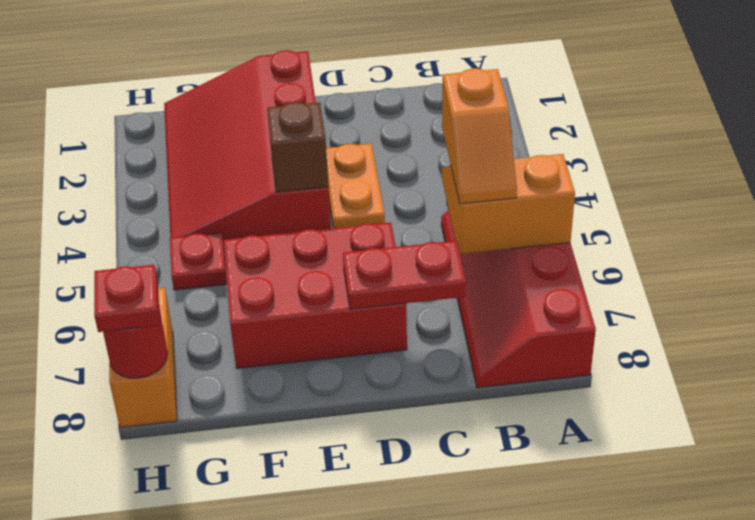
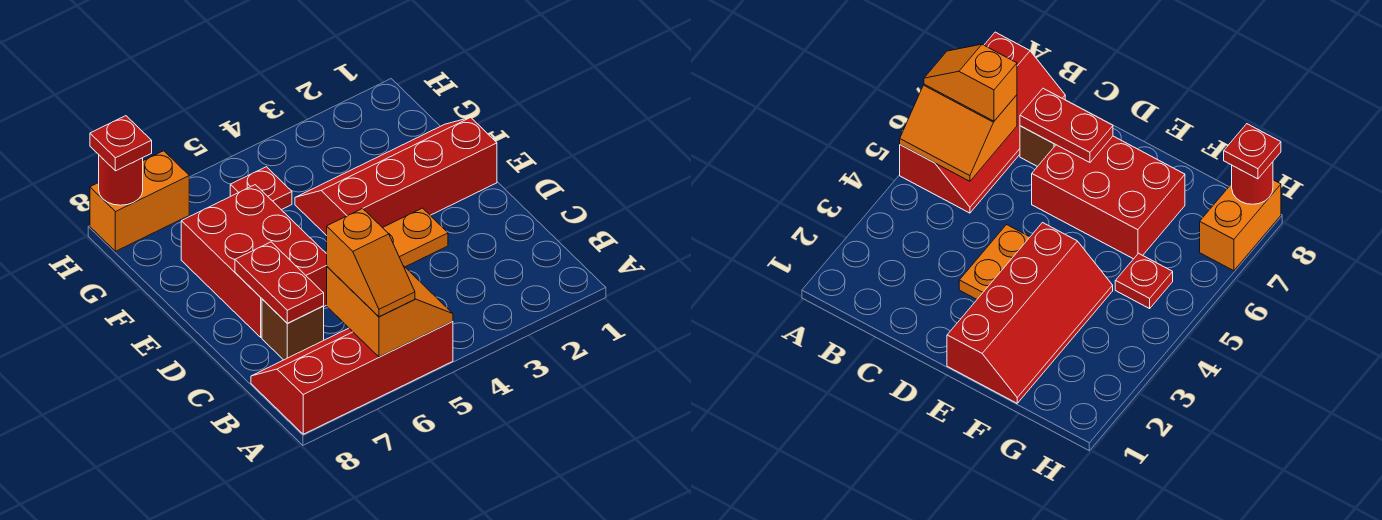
orange 1x2 slope [442,68,517,204] -> orange 1x2 slope turned to [327,208,415,317]
red 3x4 slope [164,50,331,245] -> red 2x4 slope [295,117,497,236]
brown 1x1 brick [267,102,329,192] -> brown 1x1 brick moved to [262,299,324,360]

